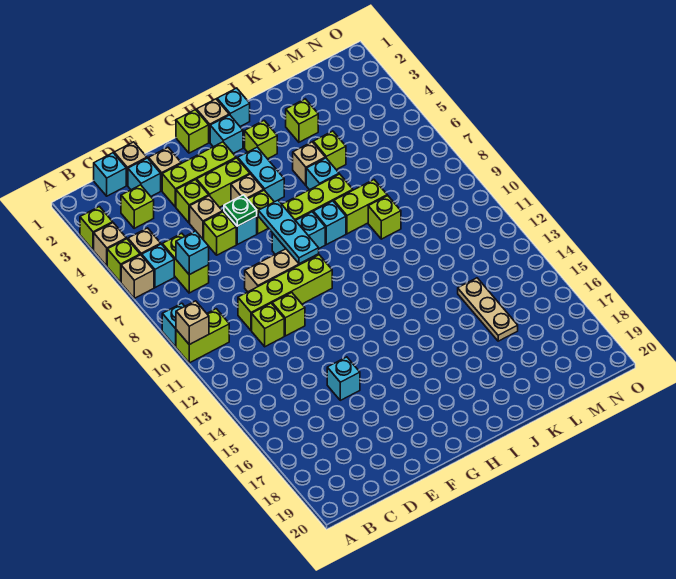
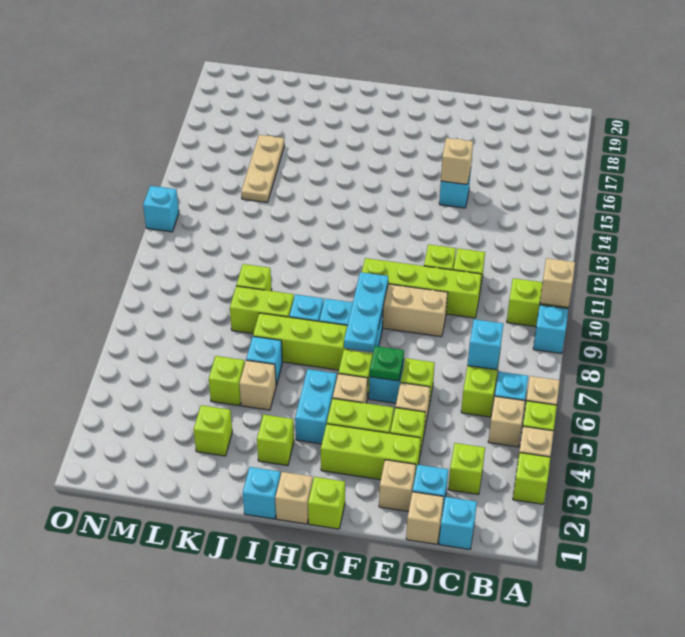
none -> tan 1x1 brick [441,138,473,184]
cyan 1x1 brick [210,115,243,153] -> cyan 1x1 brick moved to [143,186,179,232]

